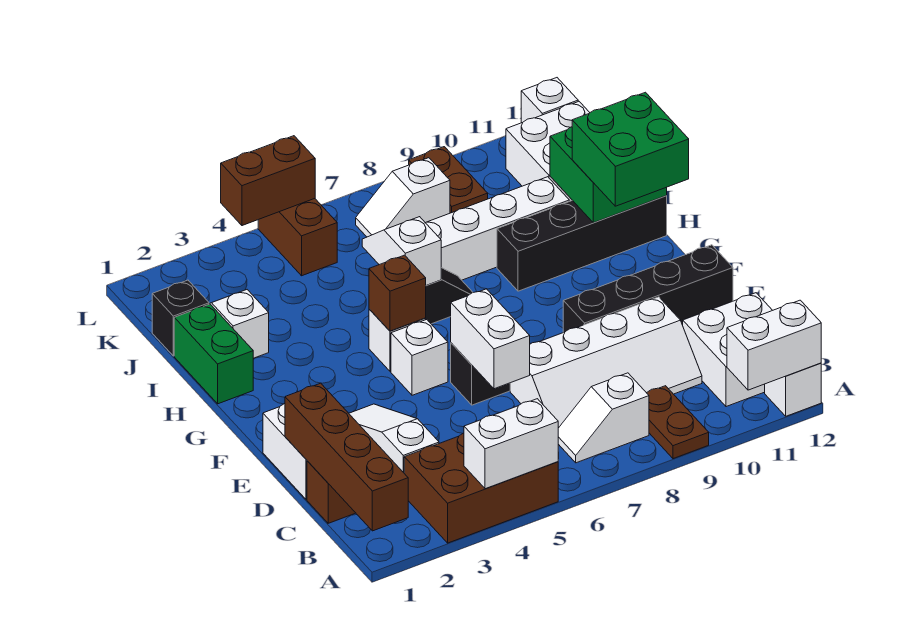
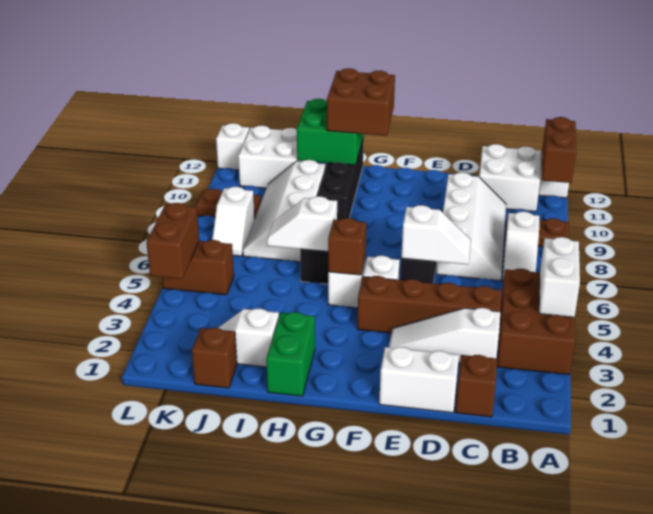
brown 1x4 brick [285,383,408,531] -> brown 1x4 brick moved to [357,276,502,333]
white 1x2 brick [727,300,821,390] -> brown 1x2 brick [542,117,576,183]
white 1x2 brick [451,289,530,389] -> white 1x2 slope [401,205,471,265]
black 1x4 brick [563,245,733,332] -> none
green 2x2 brick [572,92,689,206] -> brown 2x2 brick [327,68,395,136]
green 1x2 brick [174,304,253,404] -> green 1x2 brick turned to [266,312,315,396]
black 1x1 brick [152,280,209,356] -> brown 1x1 brick [192,328,237,388]

